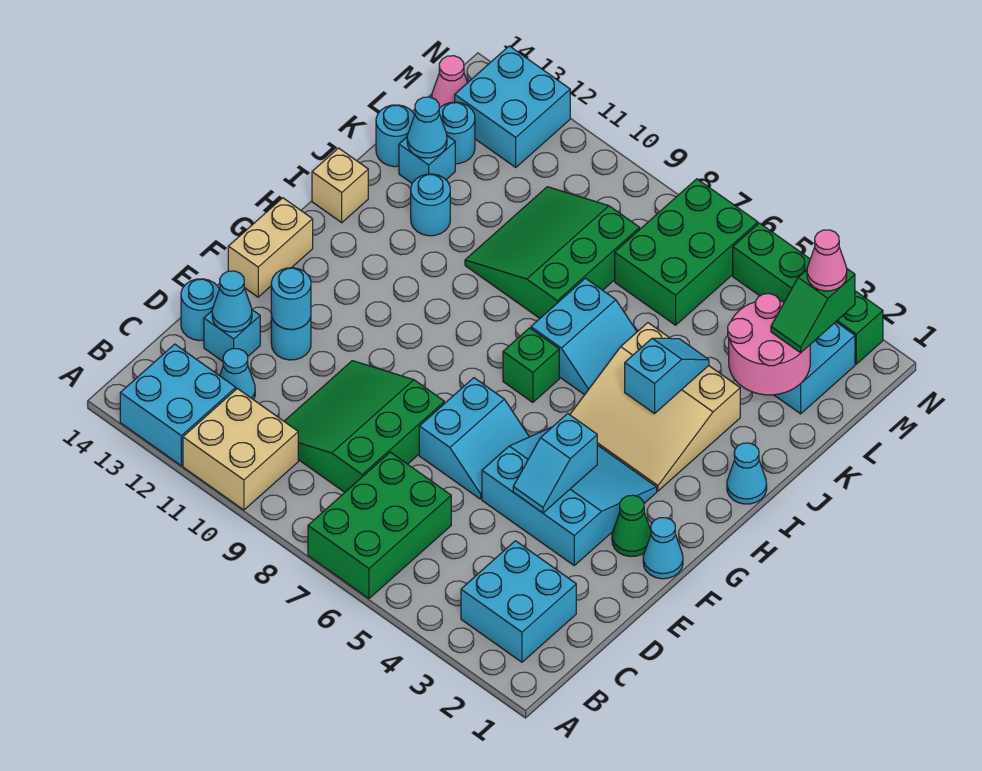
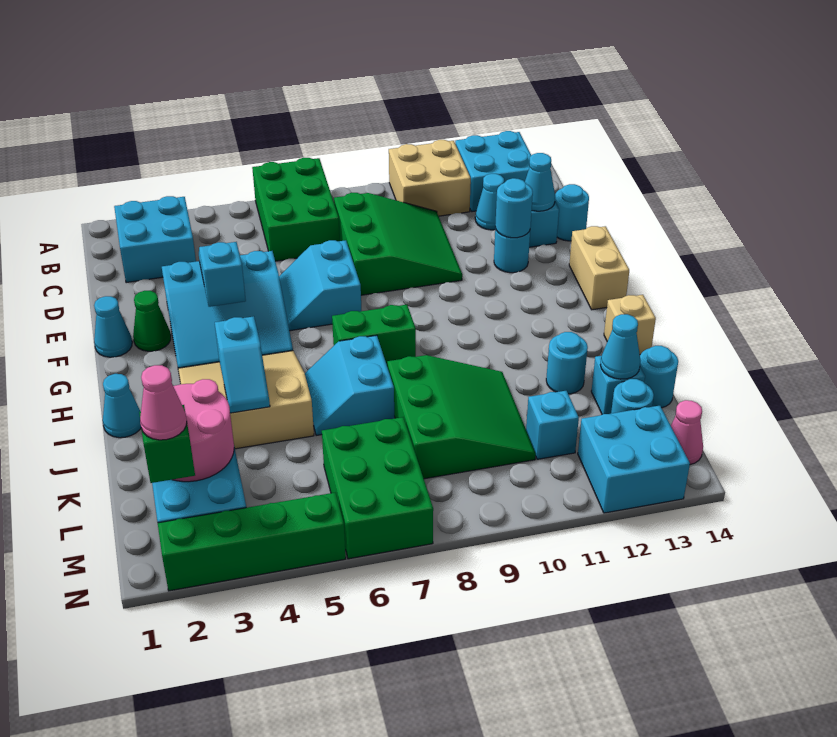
green 1x1 brick [503,328,559,403] -> green 1x2 brick [332,305,416,367]
none -> cyan 1x1 brick [526,391,579,459]

